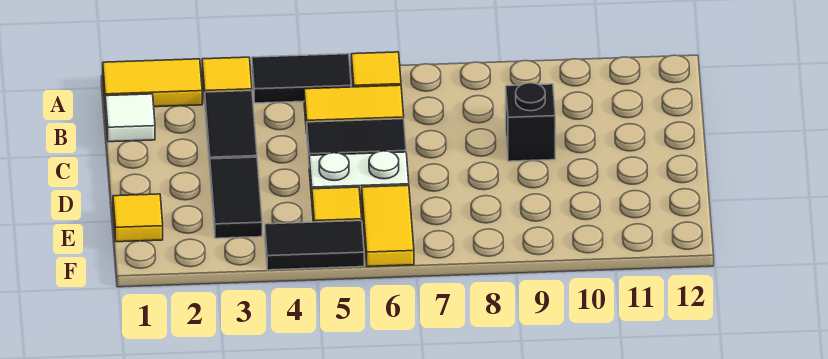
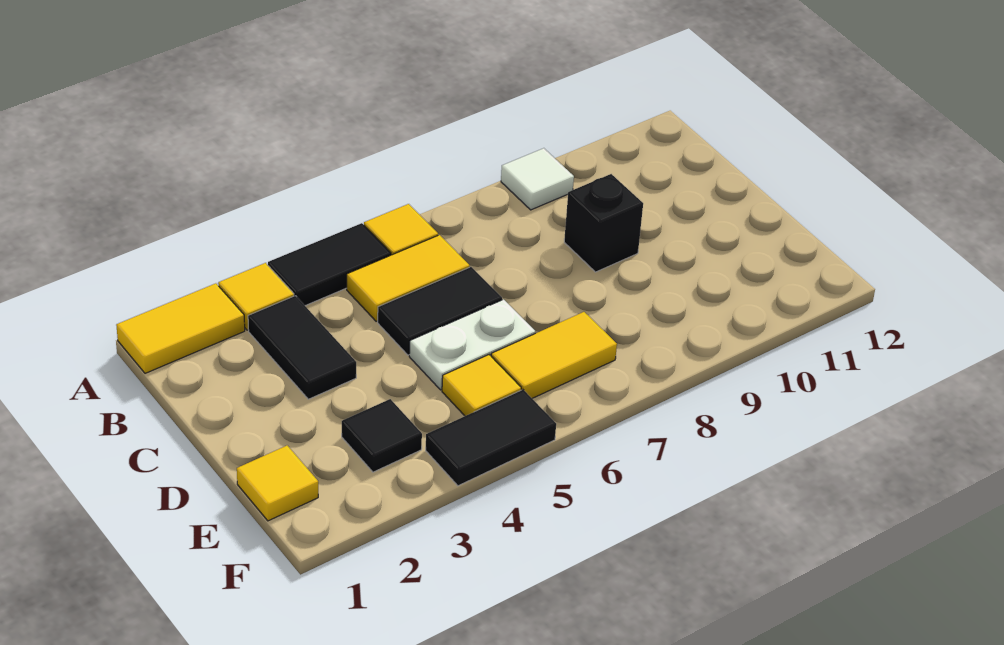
white 1x1 tile [105,94,155,142] -> white 1x1 tile moved to [501,148,574,210]
black 1x2 tile [210,157,262,238] -> black 1x1 tile [342,399,422,472]
yellow 1x2 tile [362,185,414,266] -> yellow 1x2 tile turned to [491,312,617,398]

